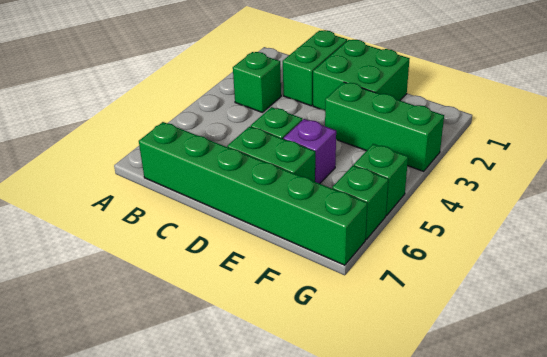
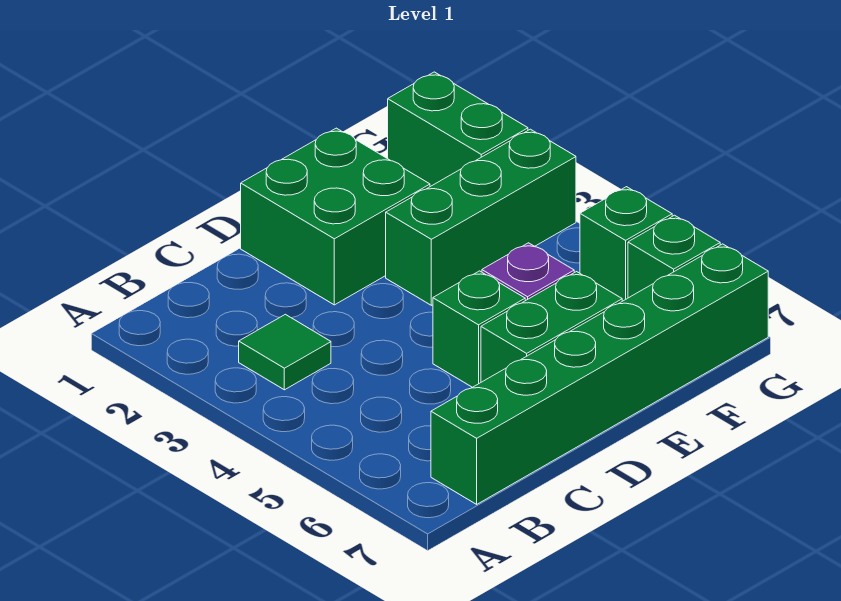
green 1x1 brick [233,52,281,113] -> green 1x1 tile [239,314,331,390]
green 1x2 brick [283,30,347,106] -> green 1x2 brick moved to [388,72,528,187]

